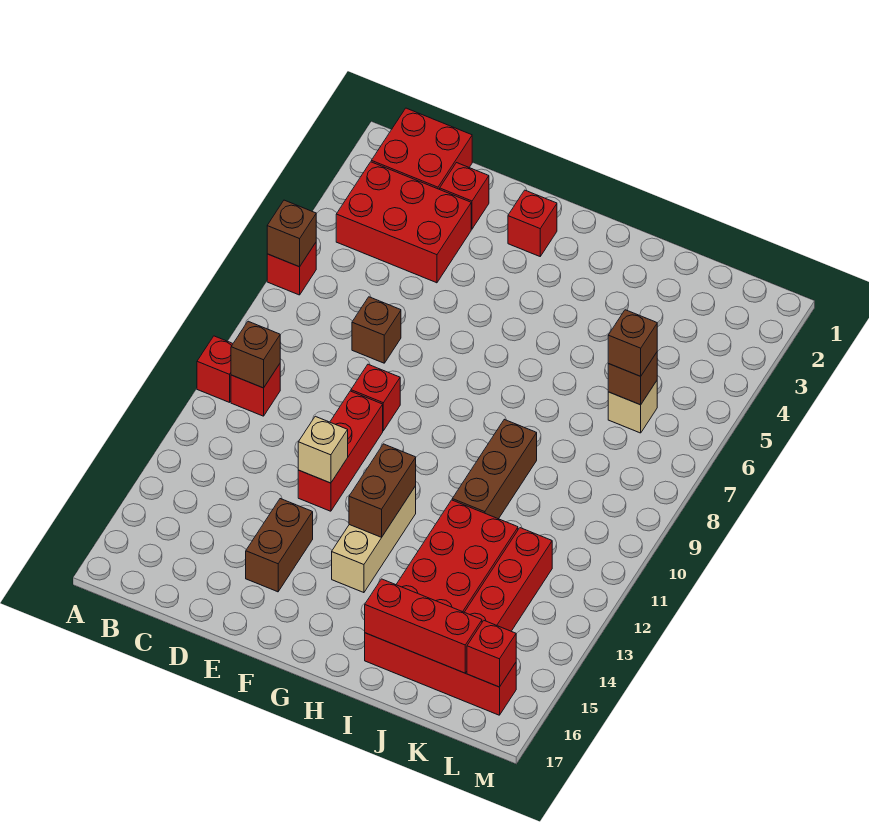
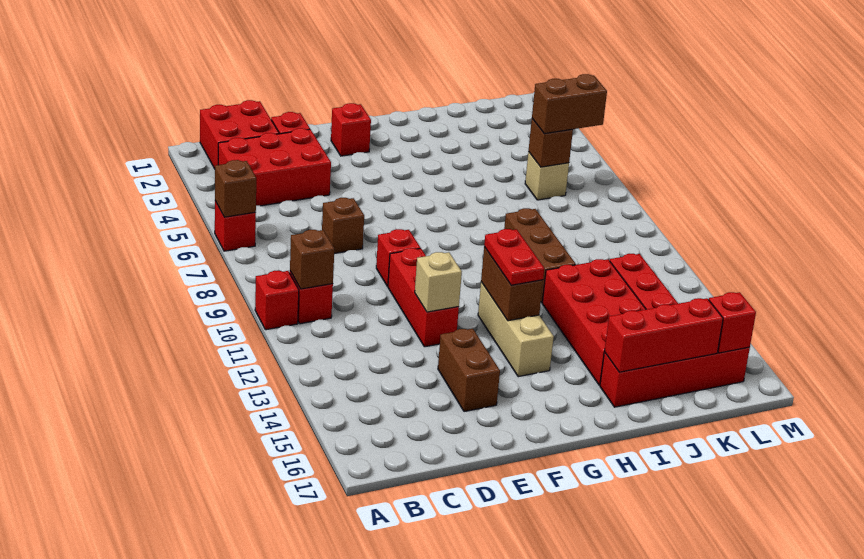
none -> red 1x2 plate [484,229,544,285]
brown 1x1 brick [608,310,657,376] -> brown 1x2 brick [532,74,607,134]

